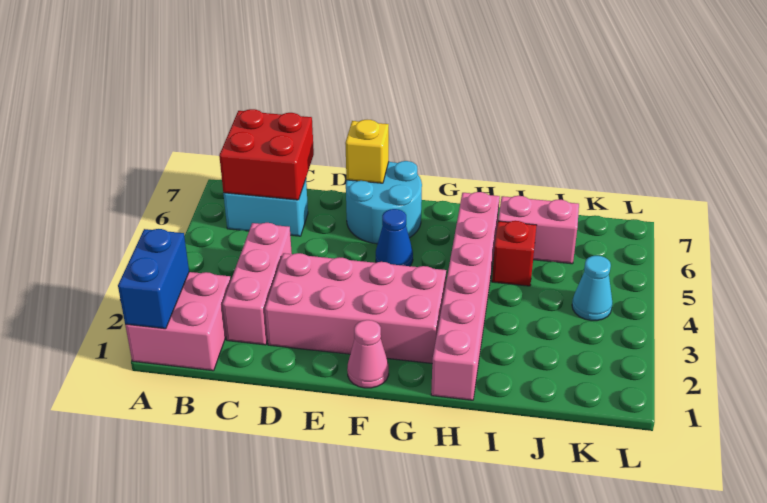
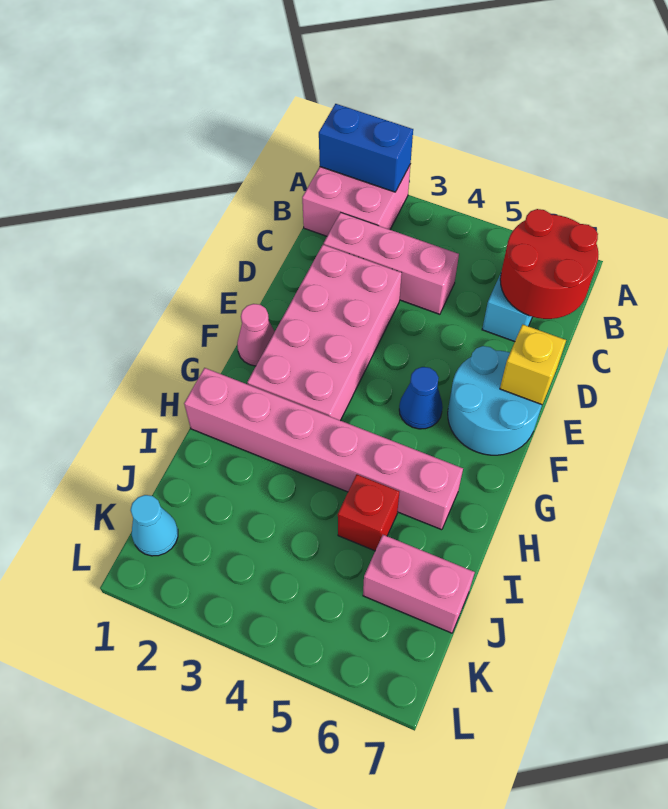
red 2x2 brick [219,109,314,200] -> red 2x2 round brick [500,209,598,319]
pink 1x2 brick [498,196,579,264] -> pink 1x2 brick turned to [363,535,475,633]
cyan 1x1 cone [572,256,612,321] -> cyan 1x1 cone moved to [131,495,178,556]

